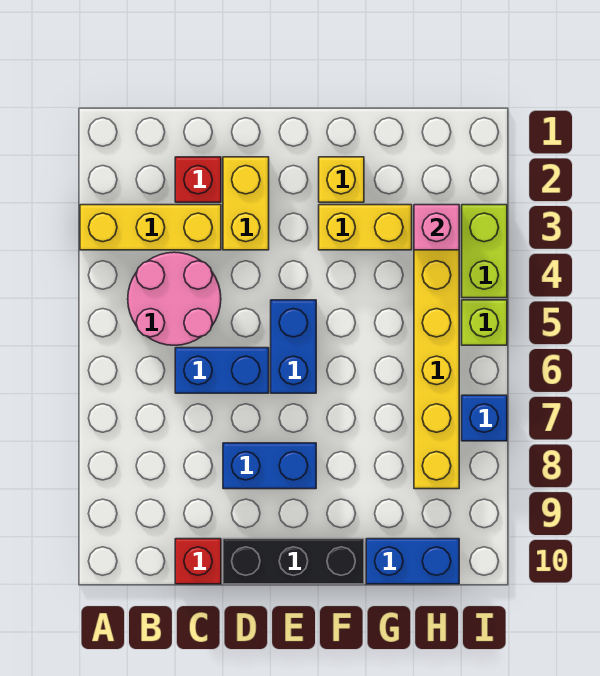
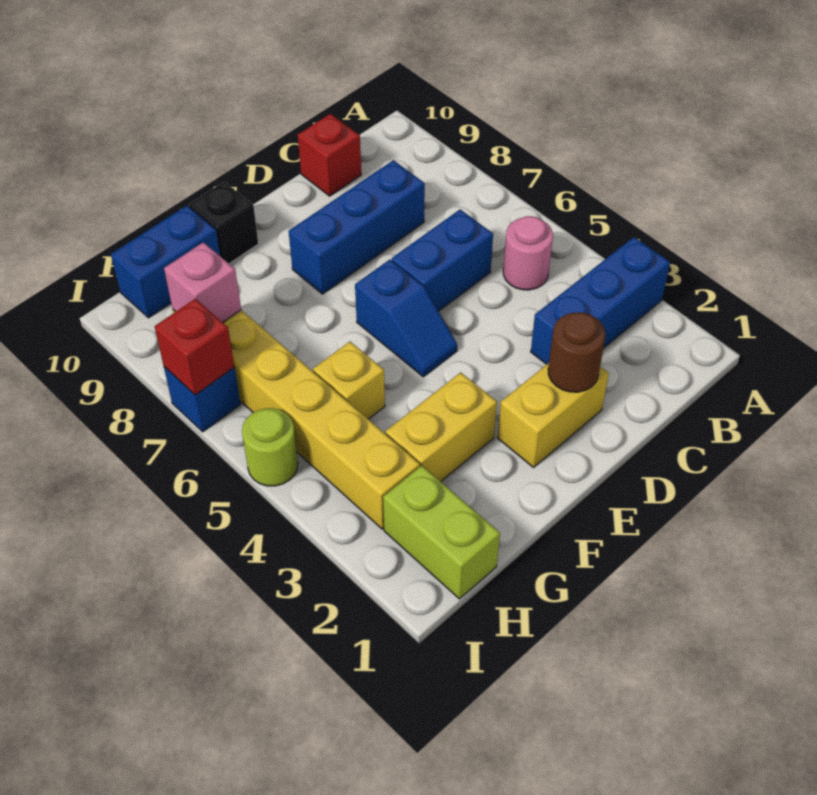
yellow 1x3 brick [80,205,221,250] -> blue 1x3 brick [531,237,670,364]
pink 2x2 round brick [128,252,221,345] -> pink 1x1 round brick [503,216,553,290]
red 1x1 brick [175,157,221,202] -> red 1x1 brick moved to [155,299,234,395]
yellow 1x2 brick [223,157,269,250] -> yellow 1x2 brick turned to [498,363,609,467]
none -> brown 1x1 round brick [548,312,605,392]
blue 1x2 brick [223,443,316,489] -> blue 1x3 brick [289,160,425,294]
black 1x3 brick [223,539,364,584] -> black 1x1 brick [189,182,258,264]
blue 1x2 brick [271,300,316,393] -> blue 1x2 slope [355,260,457,377]
yellow 1x1 brick [319,157,364,202] -> yellow 1x1 brick moved to [313,342,385,419]
pink 1x1 brick [414,205,459,250] -> pink 1x1 brick moved to [164,242,241,322]
lime 1x2 brick [462,205,507,298] -> lime 1x2 brick moved to [383,466,500,599]
lime 1x1 brick [462,300,507,345] -> lime 1x1 round brick [242,408,298,486]

